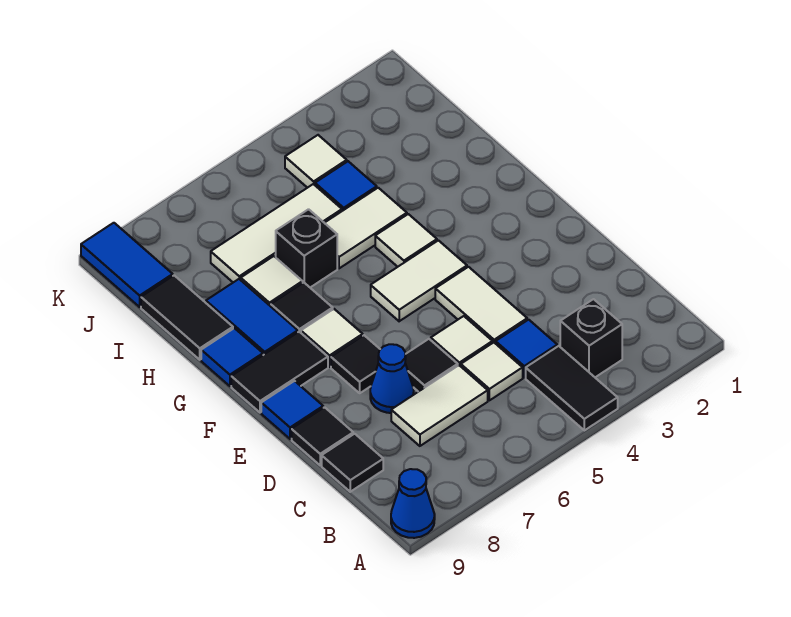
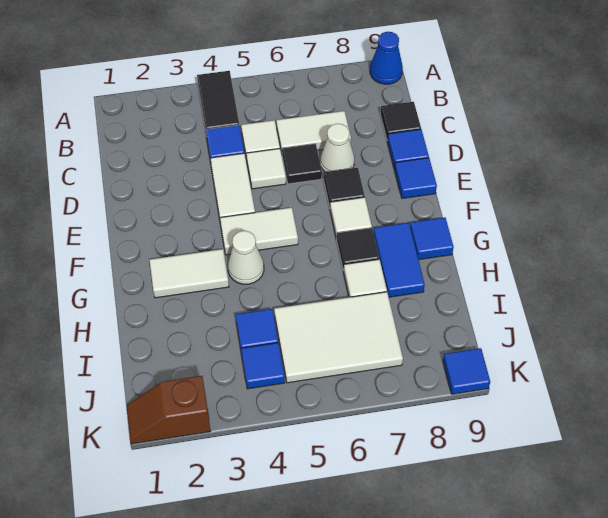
black 1x1 brick [560,299,622,377] -> none
blue 1x1 cone [370,344,414,413] -> white 1x1 cone [320,124,354,172]
black 1x1 tile [292,407,353,465] -> blue 1x1 tile [387,129,429,169]
black 1x2 tile [231,332,328,413] -> none
white 1x1 tile [375,214,437,267] -> white 1x1 cone [228,231,264,284]
white 1x2 tile [325,188,407,268] -> white 1x2 tile moved to [150,249,229,298]
black 1x1 brick [276,209,337,287] -> none
black 1x2 tile [141,275,233,360] -> none
white 1x3 tile [211,184,342,282] -> white 2x3 tile [274,292,403,383]
white 1x1 tile [285,135,347,188] -> blue 1x1 tile [241,343,285,389]
blue 1x2 tile [81,223,173,307] -> blue 1x1 tile [443,348,490,394]
none -> brown 1x2 slope [127,376,211,444]

